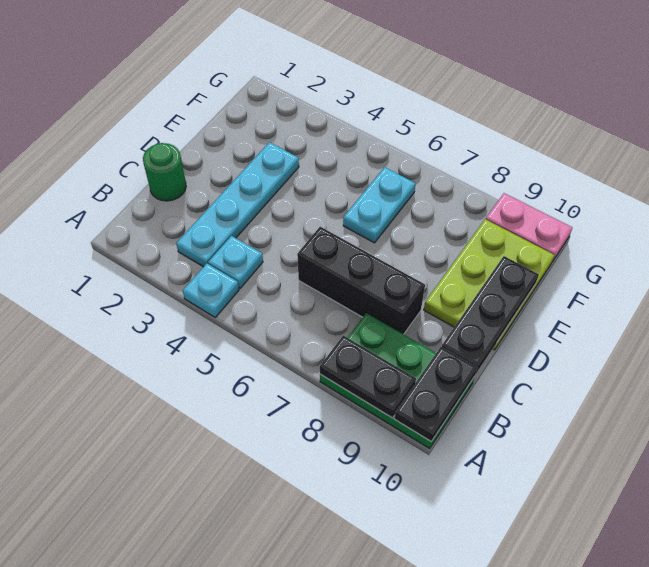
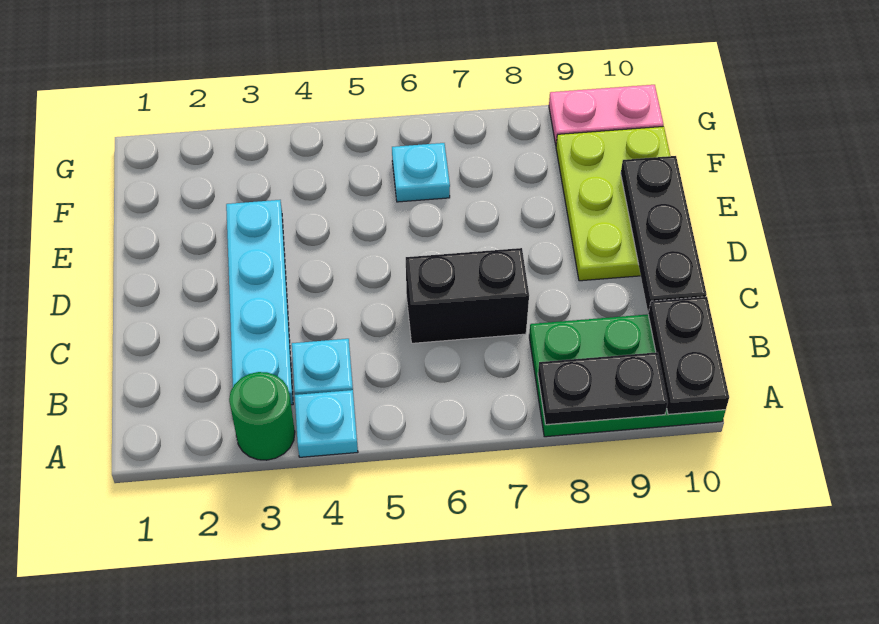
green 1x1 round brick [143,143,186,201] -> green 1x1 round brick moved to [229,372,295,460]
black 1x3 brick [297,227,425,334] -> black 1x2 brick [406,248,529,343]
cyan 1x2 plate [343,167,416,243] -> cyan 1x1 plate [392,143,450,202]

